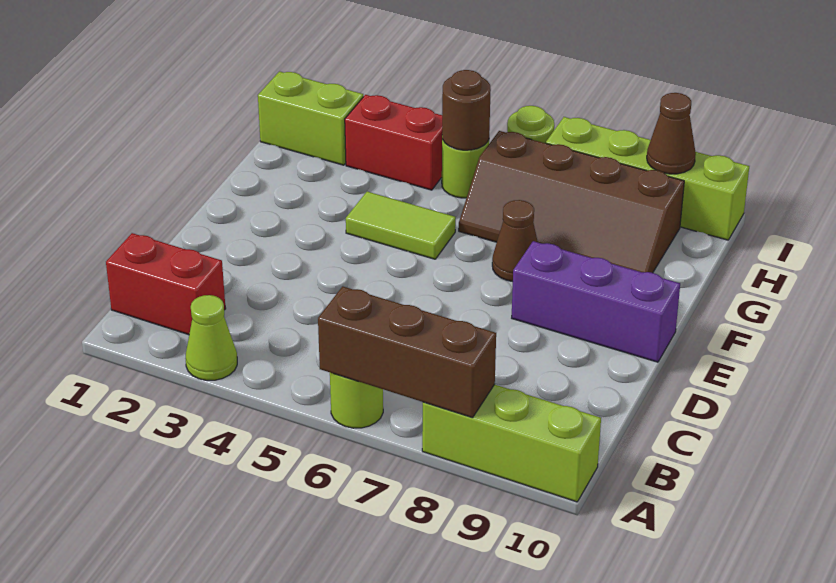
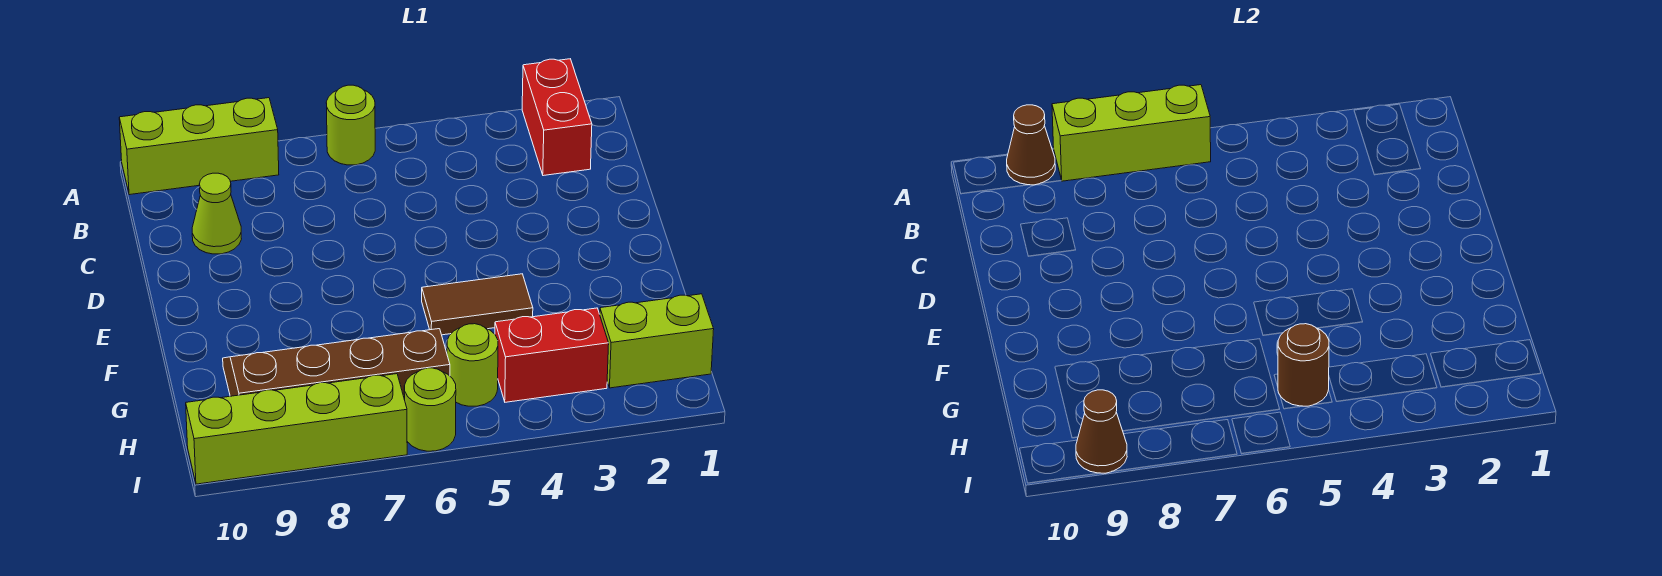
lime 1x1 cone [186,295,237,380] -> lime 1x1 cone moved to [192,173,241,254]
brown 1x3 brick [318,286,496,418] -> lime 1x3 brick [1052,85,1211,181]
red 1x2 brick [106,233,226,335] -> red 1x2 brick turned to [522,59,592,176]
purple 1x3 brick [512,241,680,362] -> none
lime 1x2 tile [346,192,456,259] -> brown 1x2 tile [422,274,533,335]
brown 1x1 cone [492,200,538,282] -> brown 1x1 cone moved to [1007,105,1055,185]

